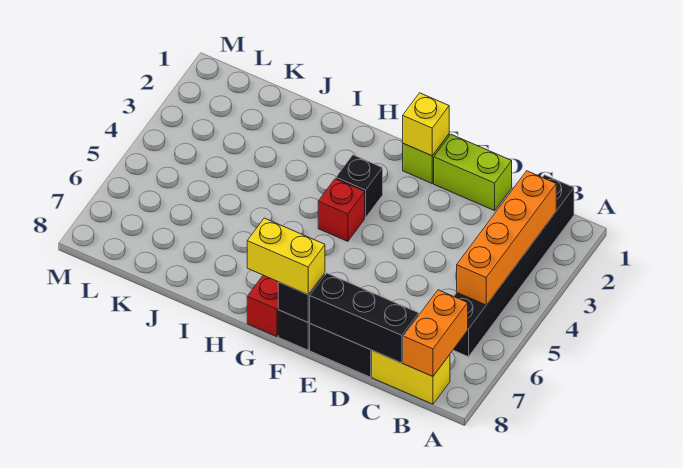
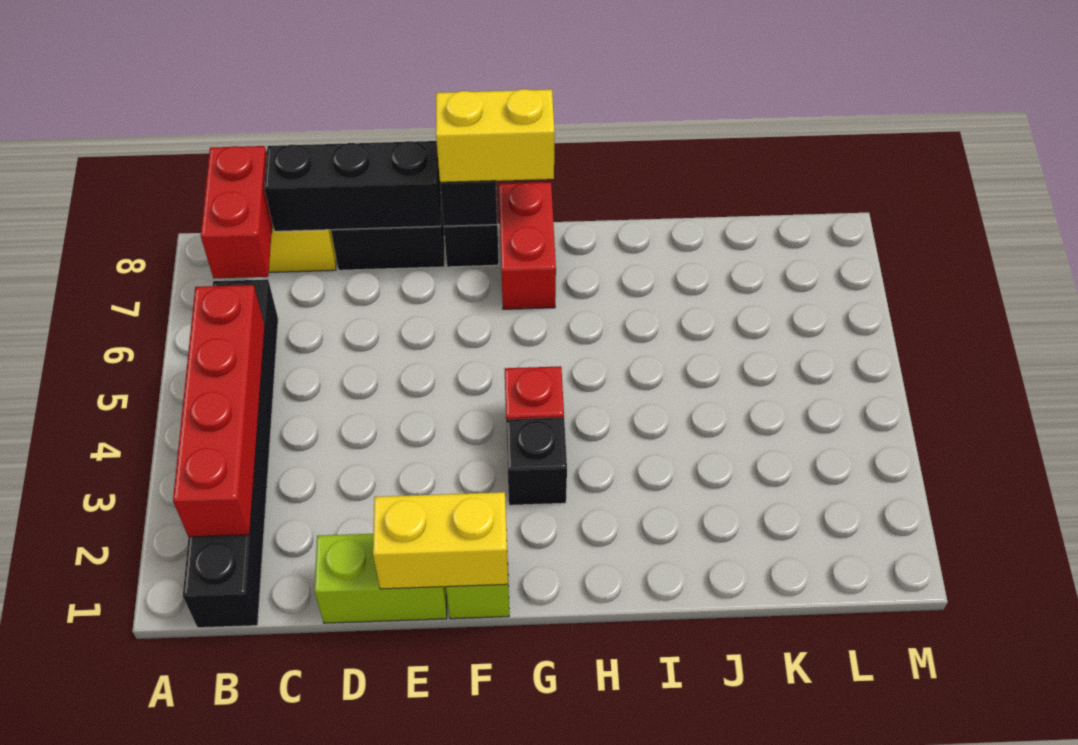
orange 1x4 brick [457,171,556,305] -> red 1x4 brick [173,285,265,537]
orange 1x2 brick [403,290,468,377] -> red 1x2 brick [201,146,272,278]
yellow 1x1 brick [403,93,449,156] -> yellow 1x2 brick [373,492,508,589]

